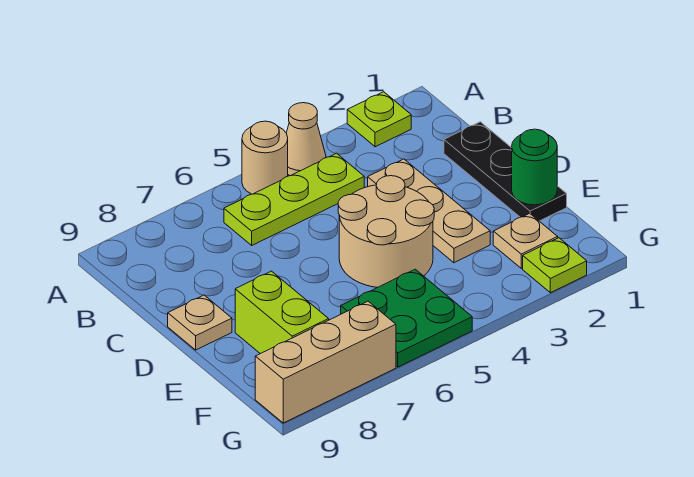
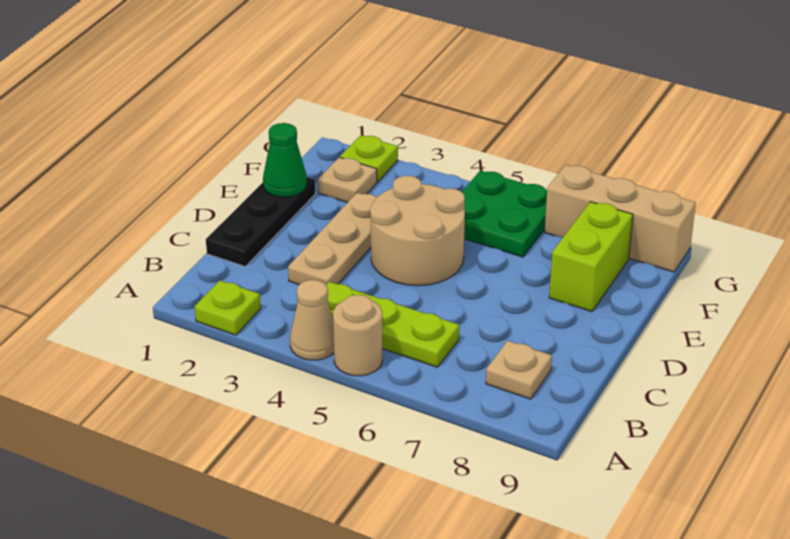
tan 1x1 plate [168,295,232,350] -> tan 1x1 plate moved to [486,341,552,399]
green 1x1 round brick [512,129,557,205] -> green 1x1 cone [263,123,307,197]

